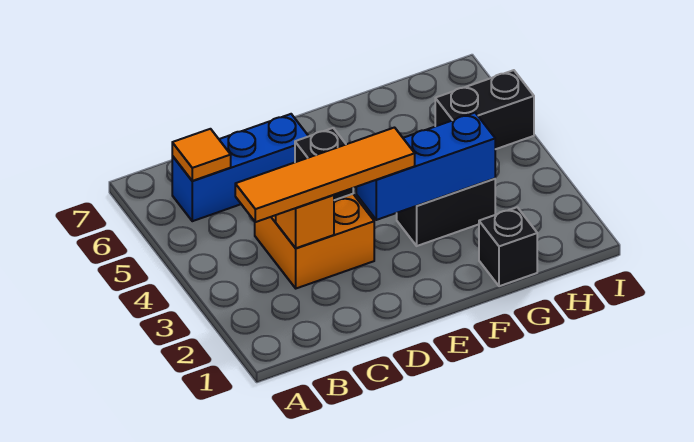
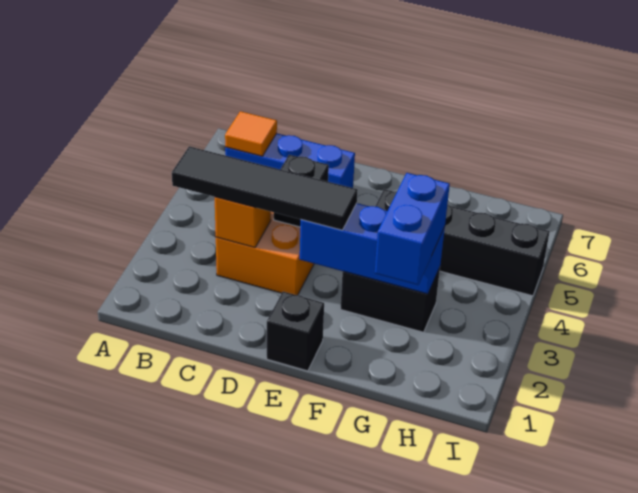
orange 1x4 tile [235,128,415,222] -> black 1x4 tile [172,146,358,230]
black 1x1 brick [479,207,537,286] -> black 1x1 brick moved to [267,292,324,371]
none -> blue 1x2 brick [375,173,450,285]
black 1x2 brick [435,70,534,149] -> black 1x4 brick [375,189,550,296]

